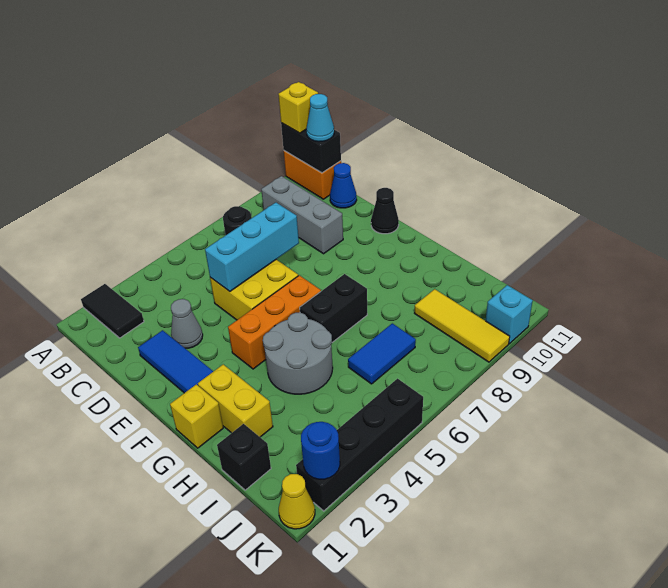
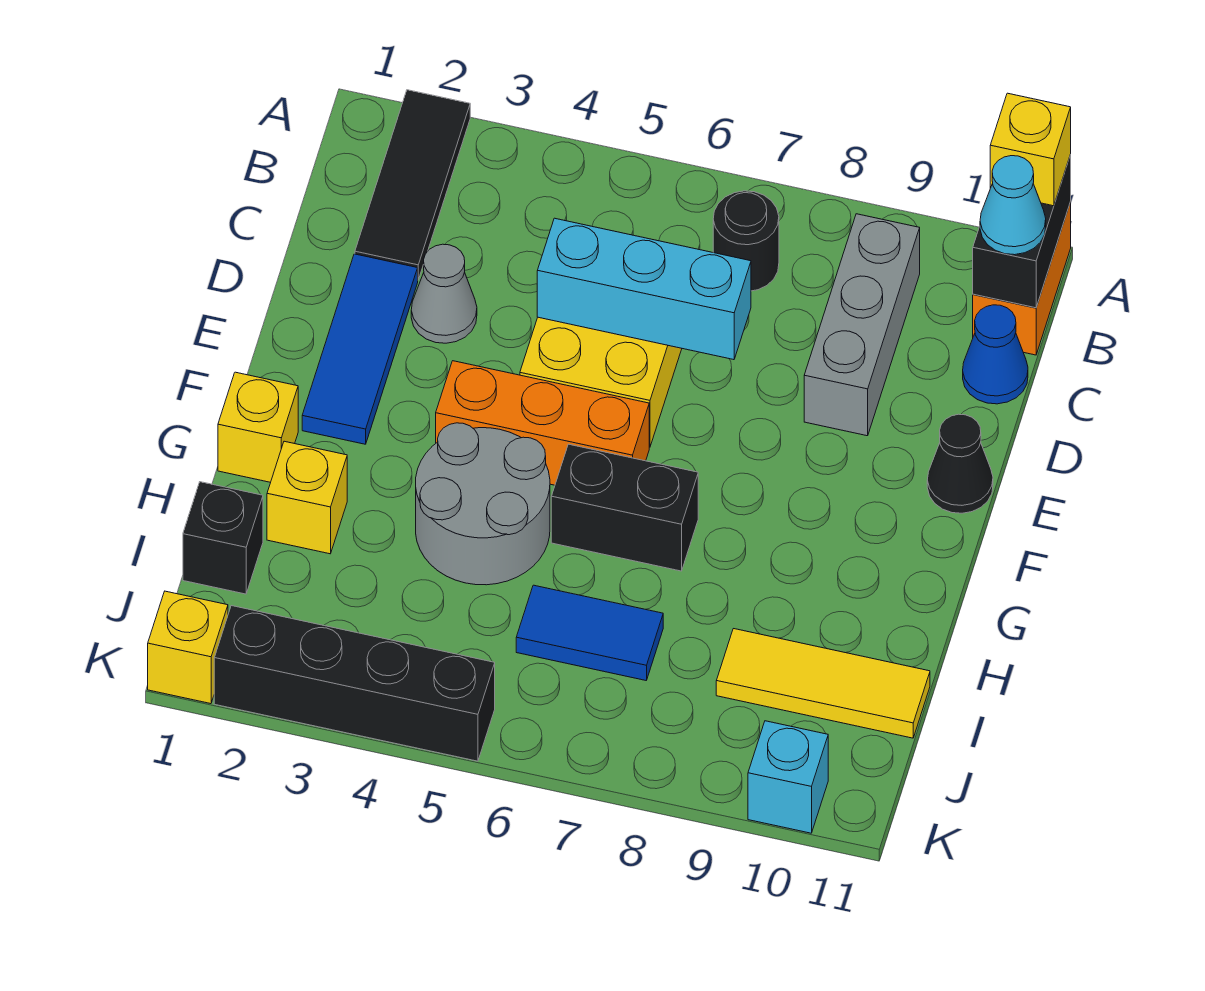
black 1x2 tile [81,284,144,338] -> black 1x3 tile [355,90,470,280]
yellow 1x2 brick [198,364,273,437] -> yellow 1x1 brick [267,441,347,554]
yellow 1x3 tile [415,289,510,362] -> yellow 1x3 tile turned to [716,629,930,738]
yellow 1x1 cone [279,474,315,529] -> yellow 1x1 brick [148,591,228,704]
blue 1x1 round brick [301,422,340,479] -> none

